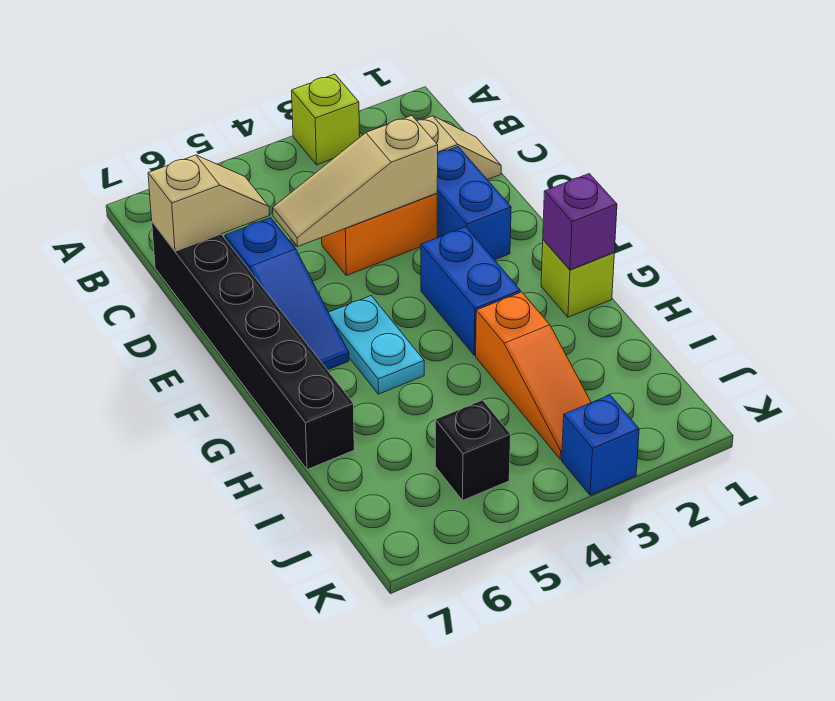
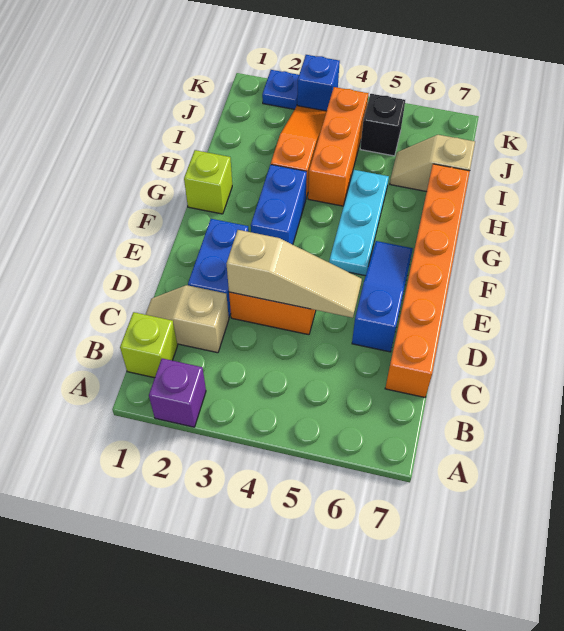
lime 1x1 brick [292,74,360,165] -> lime 1x1 brick moved to [120,312,178,378]
tan 1x2 slope [148,155,269,251] -> tan 1x2 slope moved to [390,135,475,192]
black 1x6 brick [152,222,354,470] -> orange 1x6 brick [385,164,470,397]
cyan 1x2 plate [328,296,424,394] -> cyan 1x3 plate [329,170,389,276]
purple 1x1 brick [543,174,617,270] -> purple 1x1 brick moved to [149,358,206,427]
none -> orange 1x3 brick [308,87,368,206]
none -> blue 1x1 plate [262,70,299,109]

